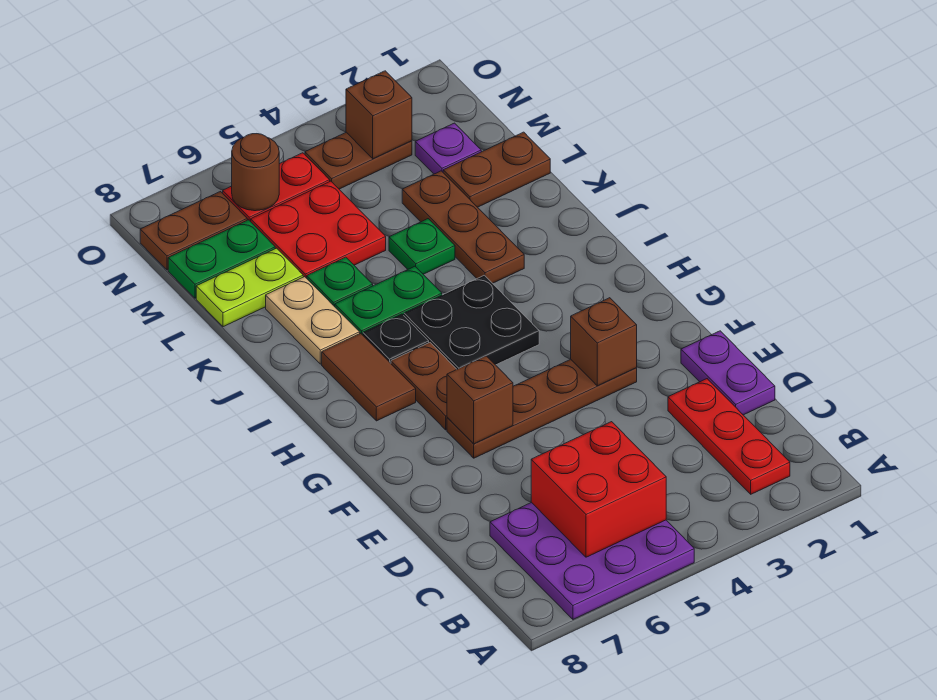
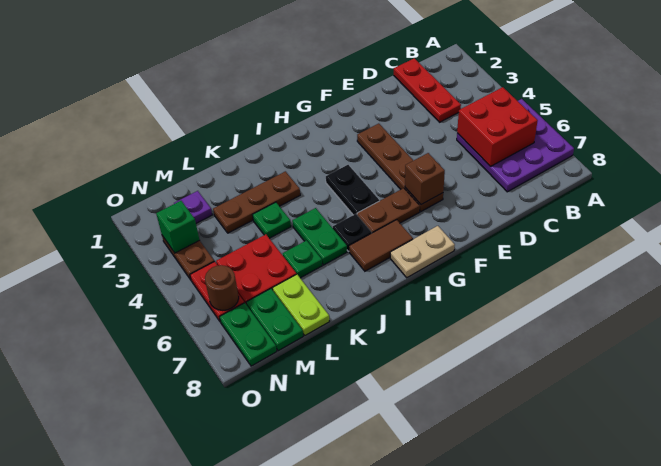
red 1x3 plate [668,379,790,494] -> red 1x3 plate turned to [394,58,461,122]
purple 1x2 plate [681,331,775,415] -> none
brown 1x1 brick [571,298,637,386] -> none
black 2x2 plate [404,275,539,369] -> black 1x2 plate [326,165,379,215]
tan 1x2 plate [266,277,360,364] -> tan 1x2 plate moved to [390,226,455,278]
brown 1x2 plate [443,132,550,207] -> none
brown 1x1 brick [346,71,412,159] -> green 1x1 brick [156,201,199,253]
brown 1x2 plate [140,192,247,270] -> green 1x2 plate [220,303,277,366]

